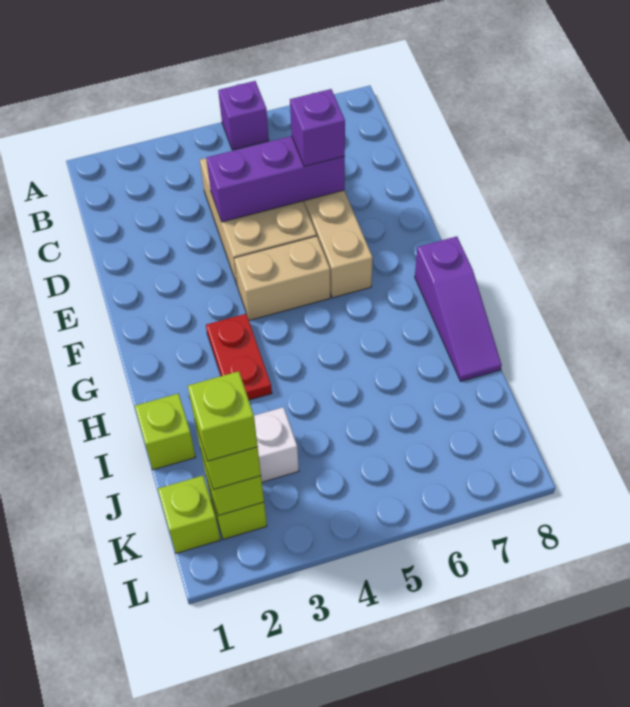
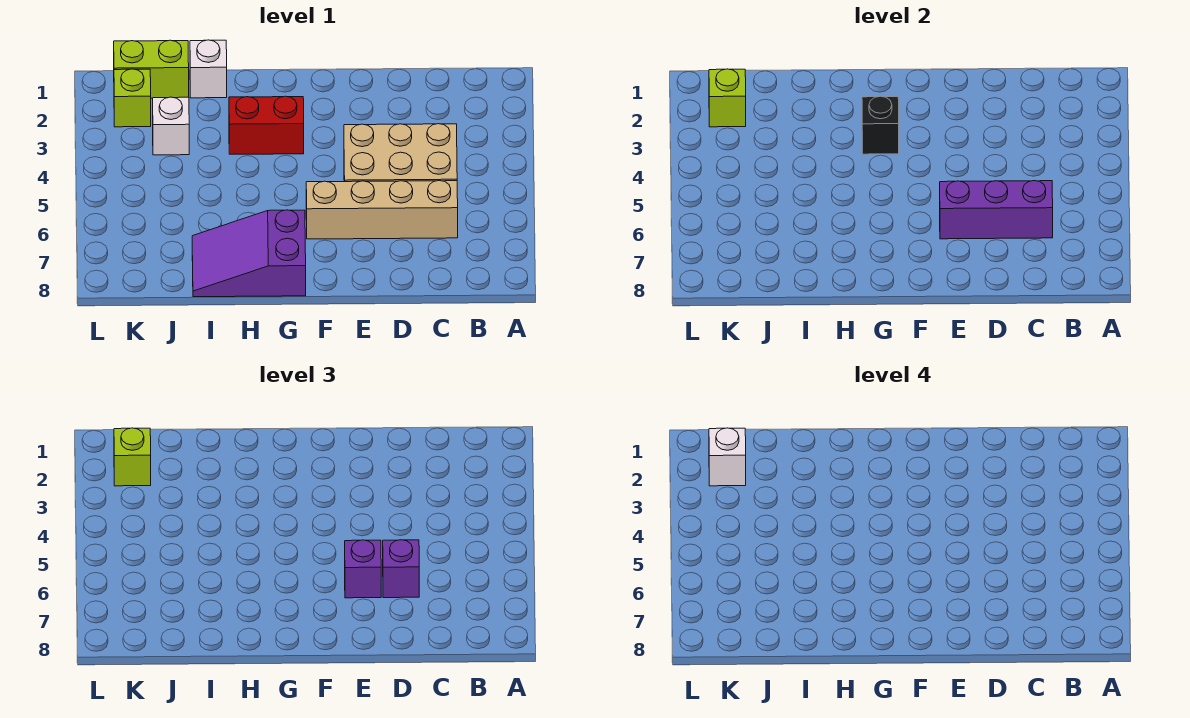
purple 1x1 brick [218,81,269,150] -> purple 1x1 brick moved to [345,540,381,598]
purple 1x3 brick [206,136,345,222] -> purple 1x3 brick turned to [940,181,1053,239]
tan 1x2 brick [234,236,330,321] -> none
red 1x2 plate [206,314,272,400] -> red 1x2 brick [229,96,304,154]
none -> black 1x1 brick [862,96,899,154]
purple 1x3 slope [415,236,501,381] -> purple 2x3 slope [192,210,306,297]
lime 1x1 brick [135,394,196,470] -> white 1x1 brick [190,40,227,98]
lime 1x1 brick [158,476,220,553] -> lime 1x2 brick [114,40,189,98]
lime 1x1 brick [188,371,258,461] -> white 1x1 brick [709,428,746,486]

